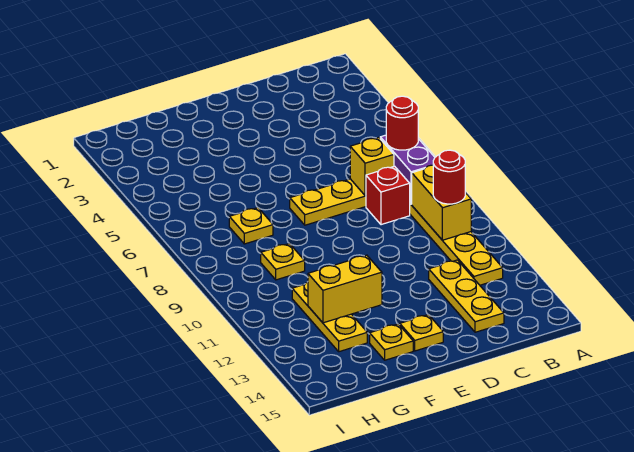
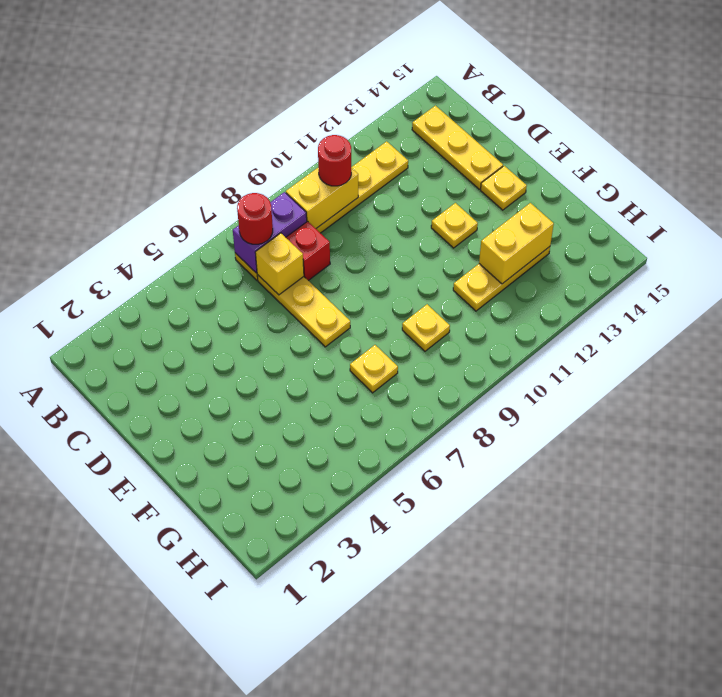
yellow 1x3 plate [429,260,504,332] -> yellow 1x3 plate turned to [412,106,503,189]
yellow 1x2 brick [308,255,382,323] -> yellow 1x2 brick turned to [479,203,554,284]
yellow 1x1 plate [370,324,413,360] -> yellow 1x1 plate moved to [431,203,478,248]

